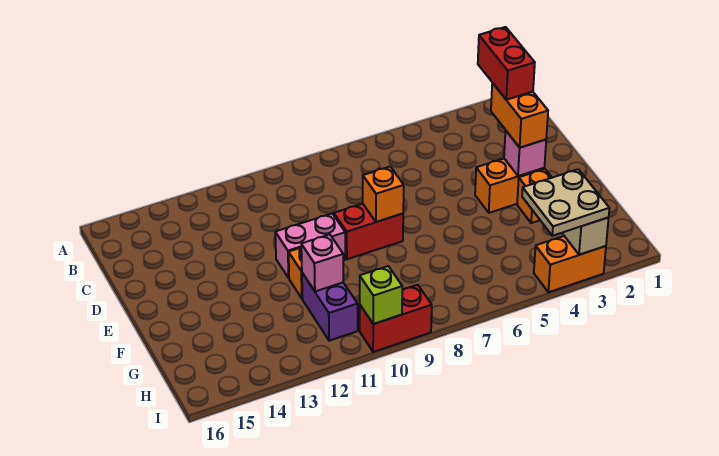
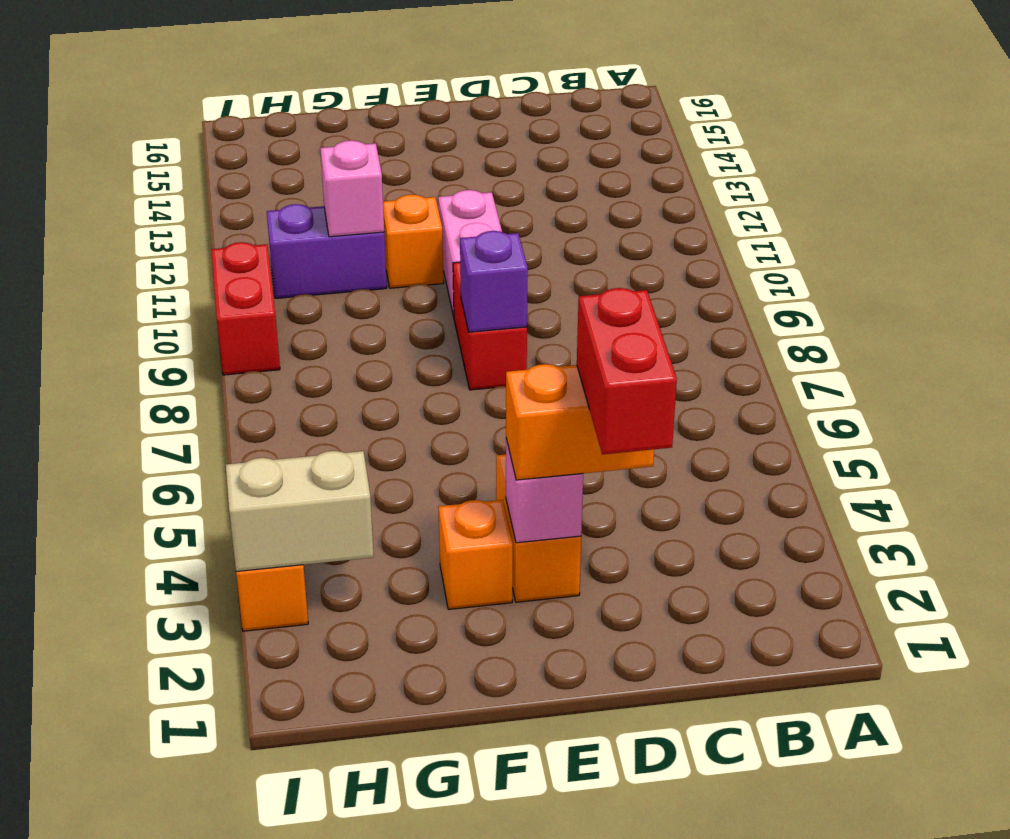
red 1x2 brick [478,27,535,100] -> red 1x2 brick turned to [577,288,677,454]
orange 1x1 brick [363,167,404,222] -> purple 1x1 brick [460,231,528,332]
tan 2x2 plate [522,169,609,236] -> none
lime 1x1 brick [360,266,402,324] -> none

